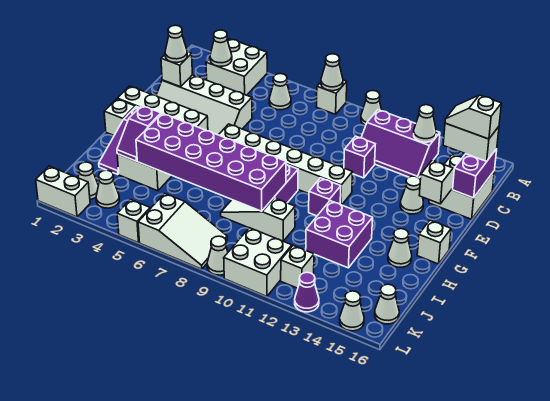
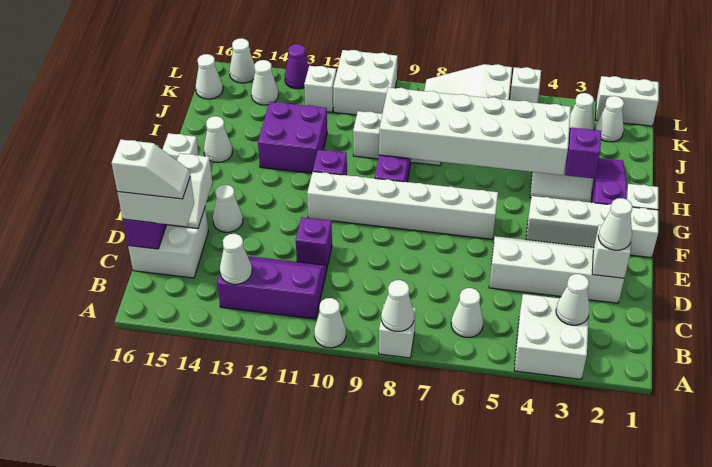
purple 2x6 brick [136,113,286,211] -> white 2x6 brick [379,87,571,175]
white 1x1 cone [207,236,228,275] -> white 1x1 cone moved to [251,60,279,105]

